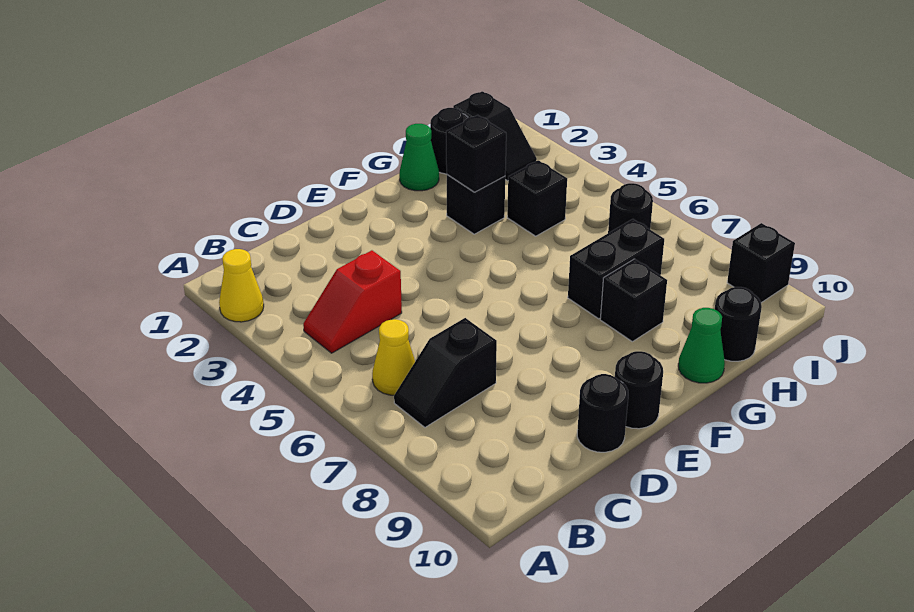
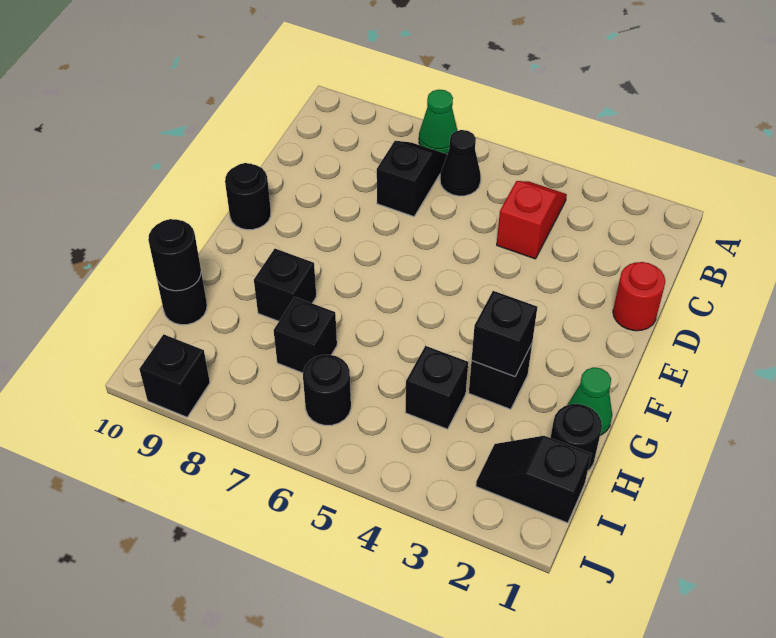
yellow 1x1 cone [219,249,264,322] -> none
yellow 1x1 cone [372,319,415,395] -> black 1x1 cone [440,130,481,196]
none -> red 1x1 round brick [613,262,665,331]
black 1x1 round brick [577,374,628,452] -> black 1x1 round brick moved to [148,219,201,291]
black 1x2 brick [568,219,664,319] -> black 1x1 brick [274,297,337,373]
green 1x1 cone [678,308,725,383] -> green 1x1 cone moved to [419,90,458,154]

